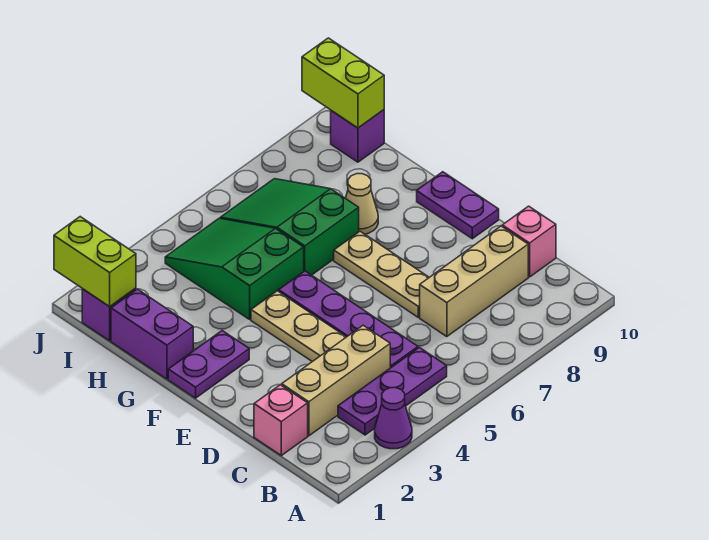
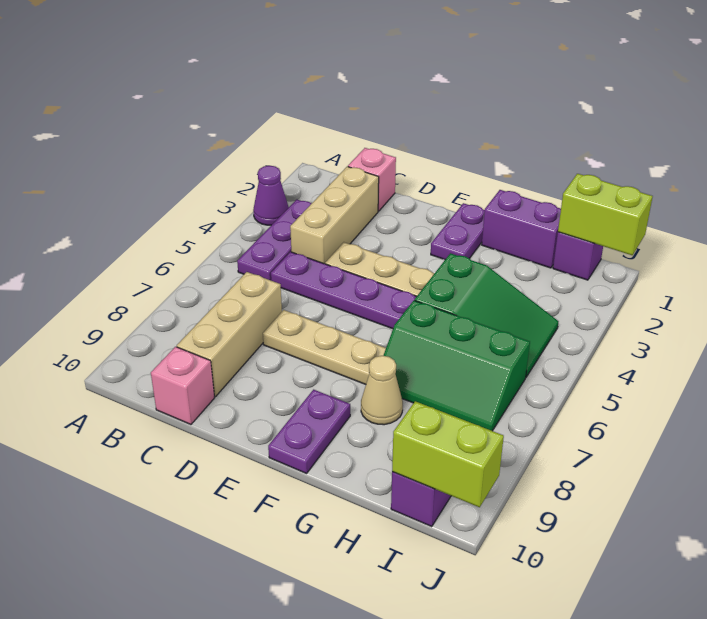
purple 1x2 plate [417,172,499,239] -> purple 1x2 plate turned to [268,390,350,473]
green 2x3 slope [220,179,359,275] -> green 2x3 slope turned to [383,300,530,431]

